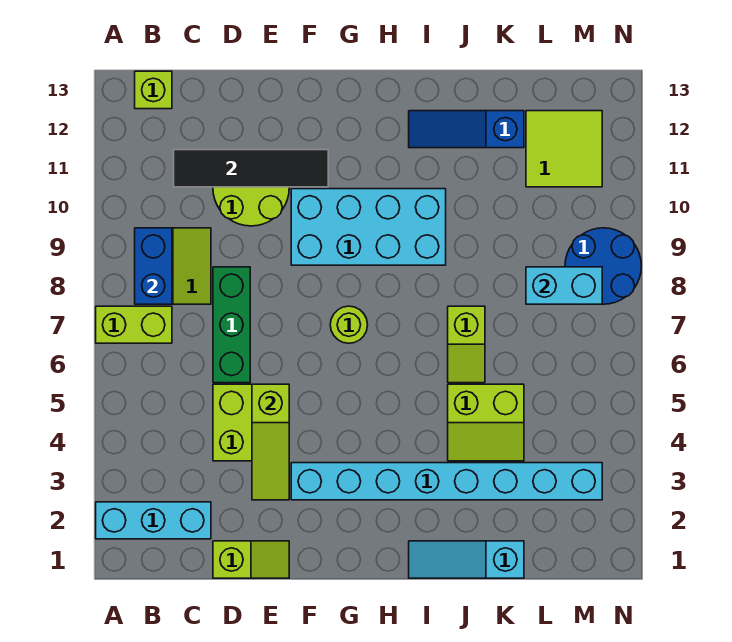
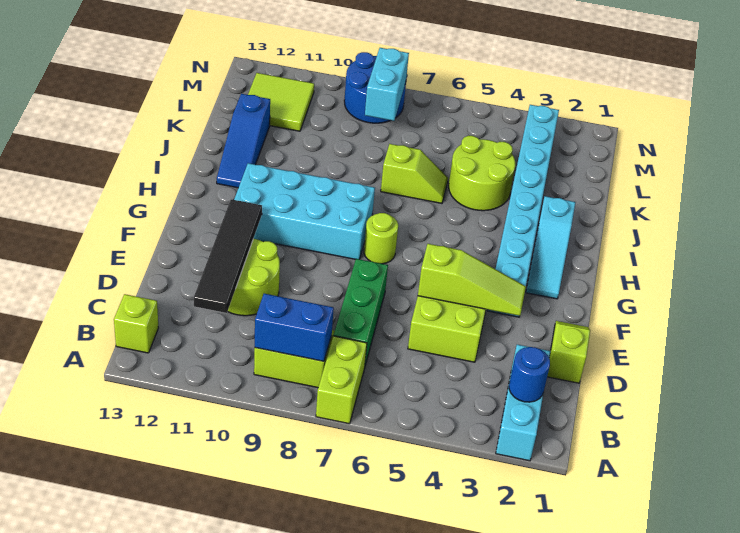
none -> blue 1x1 round brick [509,347,550,402]
green 1x3 brick [213,267,250,383] -> green 1x3 brick turned to [334,259,388,365]
cyan 2x4 brick [291,189,446,265] -> cyan 2x4 brick turned to [234,163,375,259]
cyan 1x3 slope [409,541,524,578] -> cyan 1x3 slope moved to [526,196,575,299]
lime 2x2 slope [448,384,524,461] -> lime 2x2 round brick [449,136,515,211]

